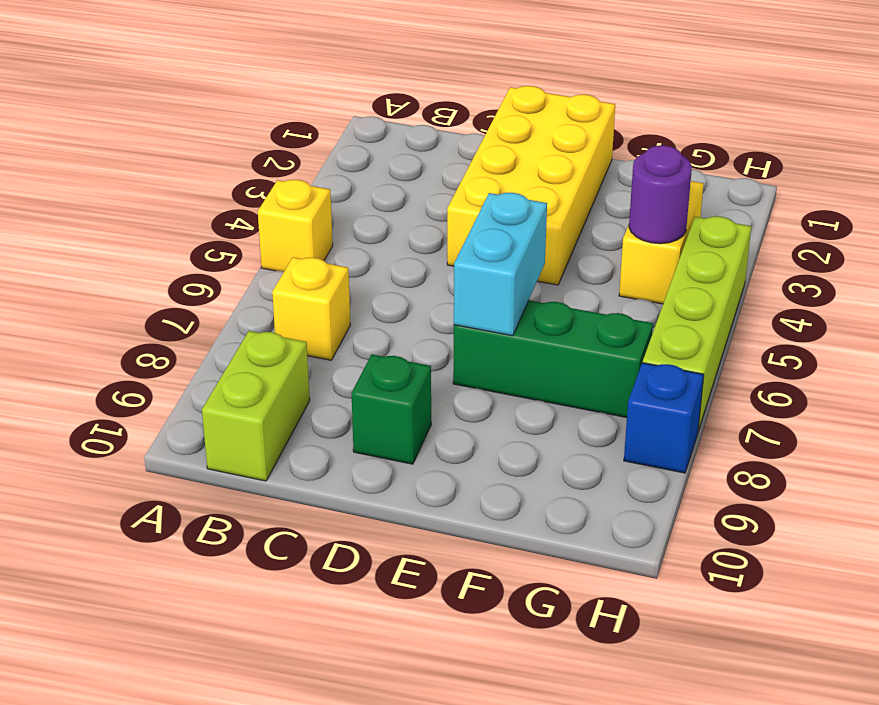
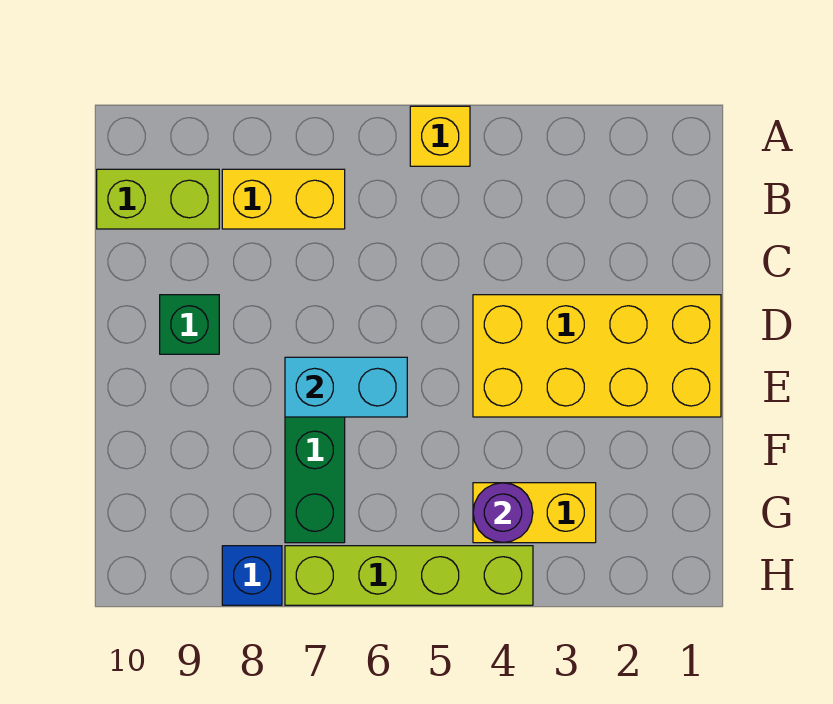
yellow 1x1 brick [272,257,350,360] -> yellow 1x2 brick [222,169,345,229]

